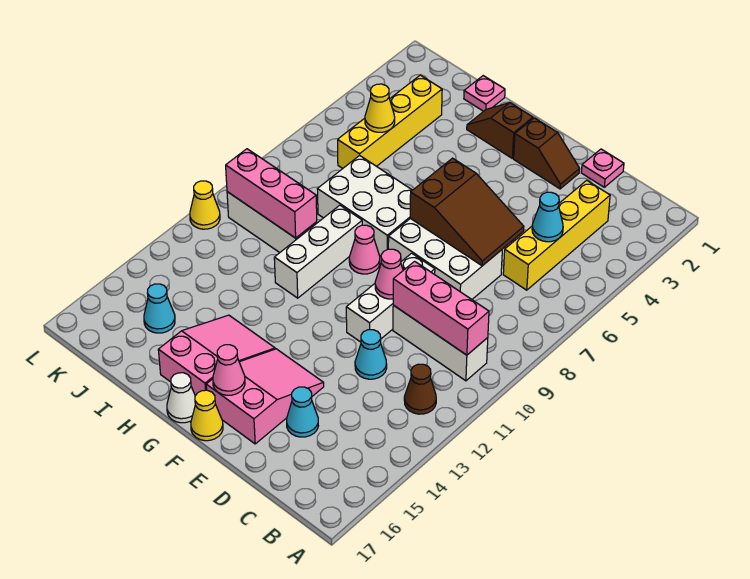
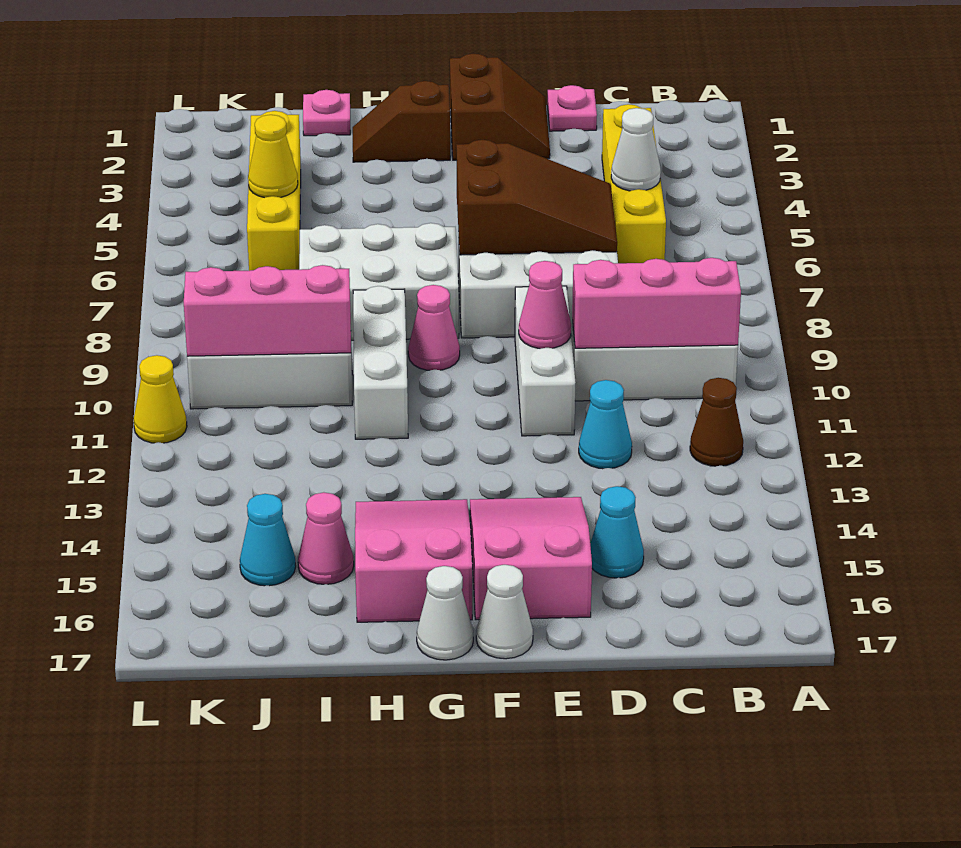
cyan 1x1 cone [532,192,563,242] -> white 1x1 cone [611,108,661,191]
brown 1x2 slope [514,118,580,189] -> brown 2x2 slope [450,54,550,160]
pink 1x1 cone [213,345,245,395] -> pink 1x1 cone moved to [298,492,354,584]
yellow 1x1 cone [191,390,223,441] -> white 1x1 cone [476,565,533,659]

